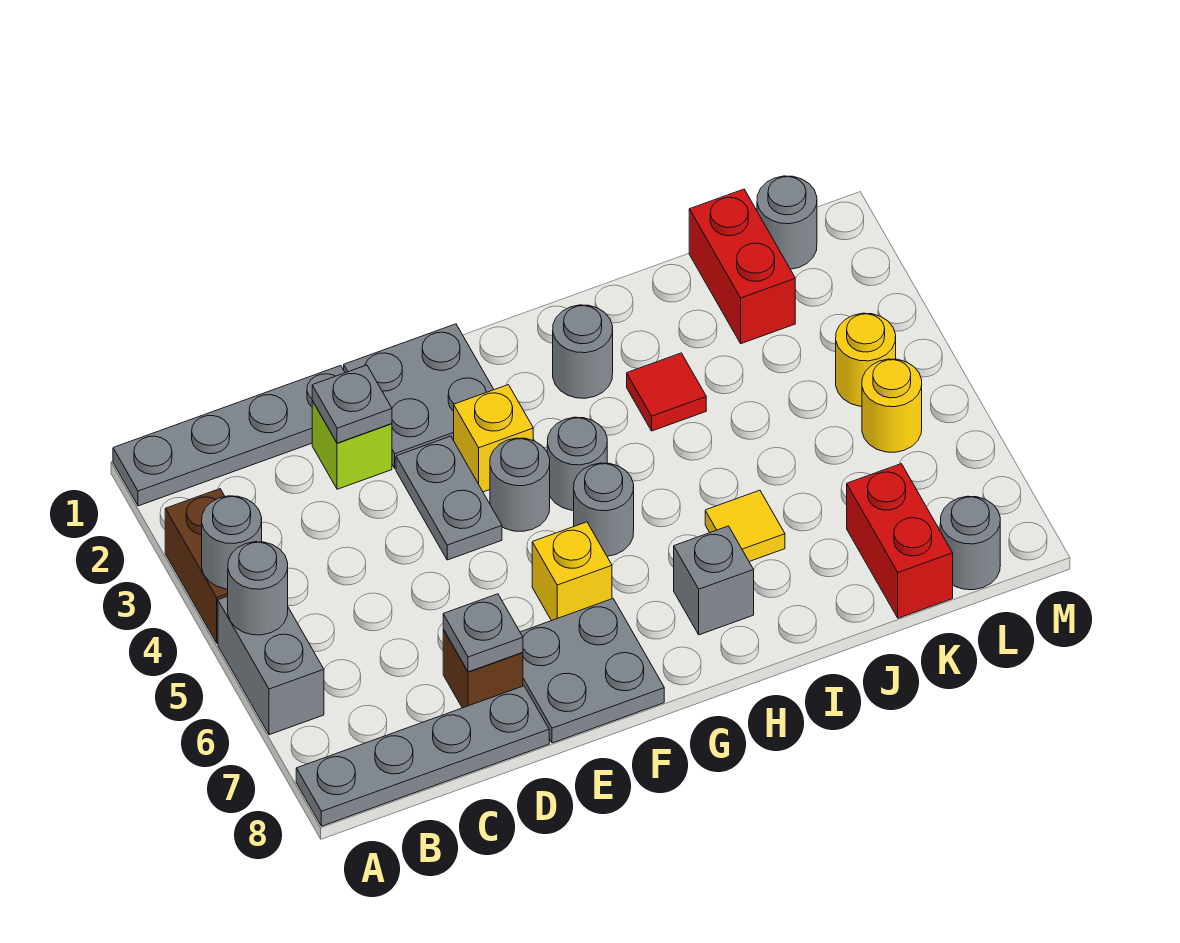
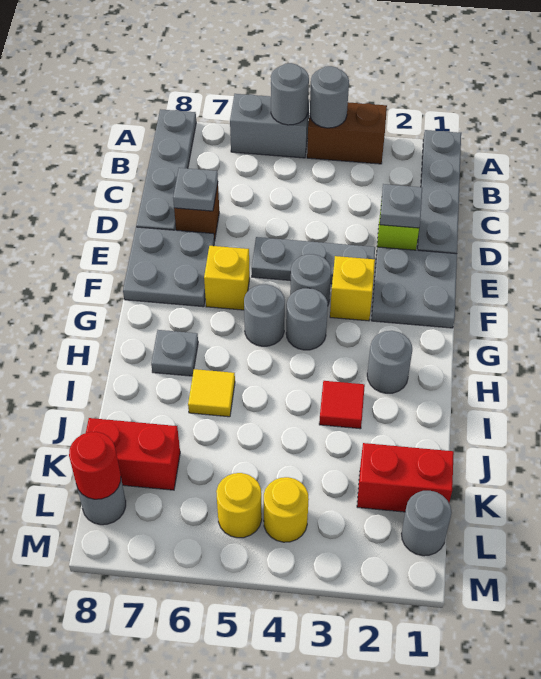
grey 1x2 plate [396,436,502,560] -> grey 1x3 plate [252,237,375,284]
grey 1x1 brick [674,526,754,635] -> grey 1x1 plate [151,330,198,376]
none -> red 1x1 round brick [69,432,121,499]

